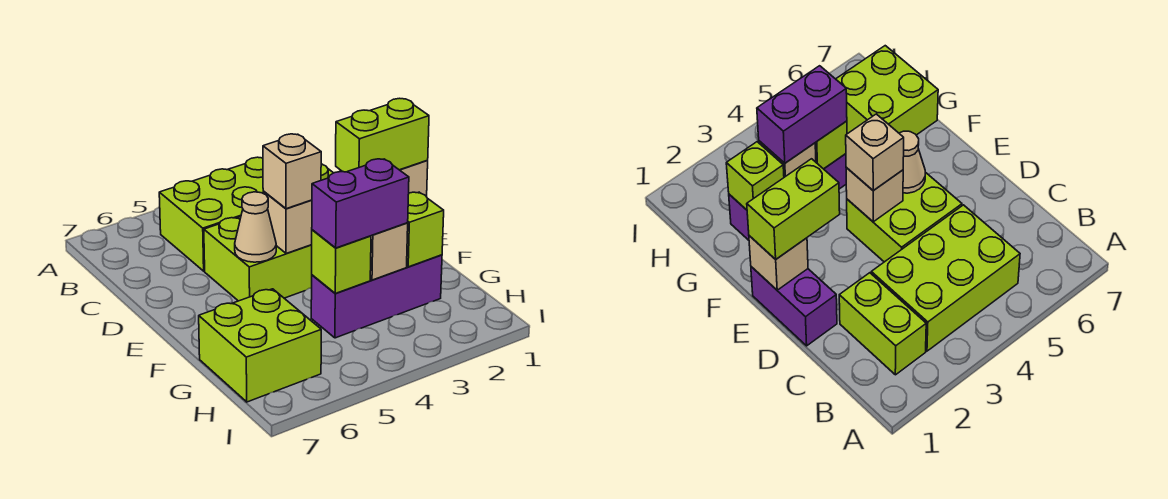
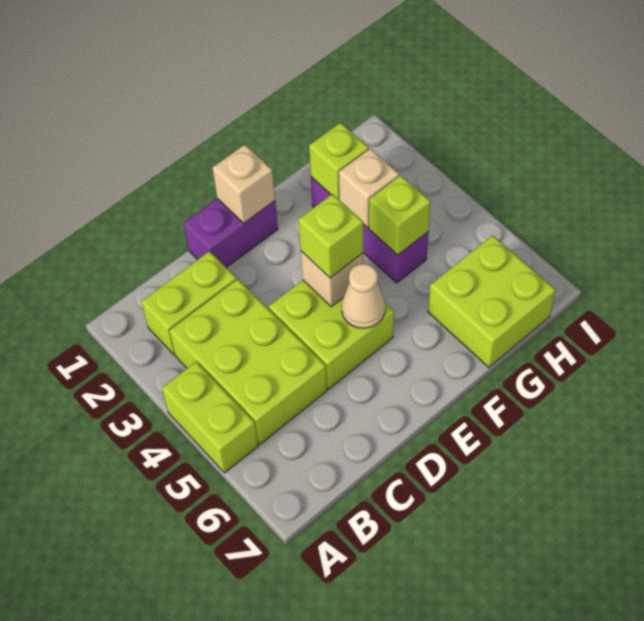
lime 1x2 brick [336,98,429,172] -> lime 1x2 brick moved to [162,362,258,473]
tan 1x1 brick [263,134,321,209] -> lime 1x1 brick [298,194,363,278]
purple 1x2 brick [312,159,409,248] -> none

